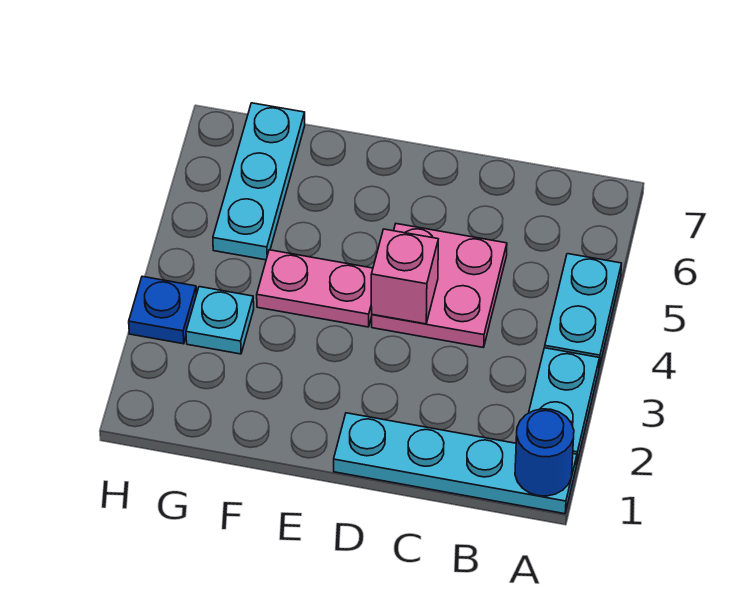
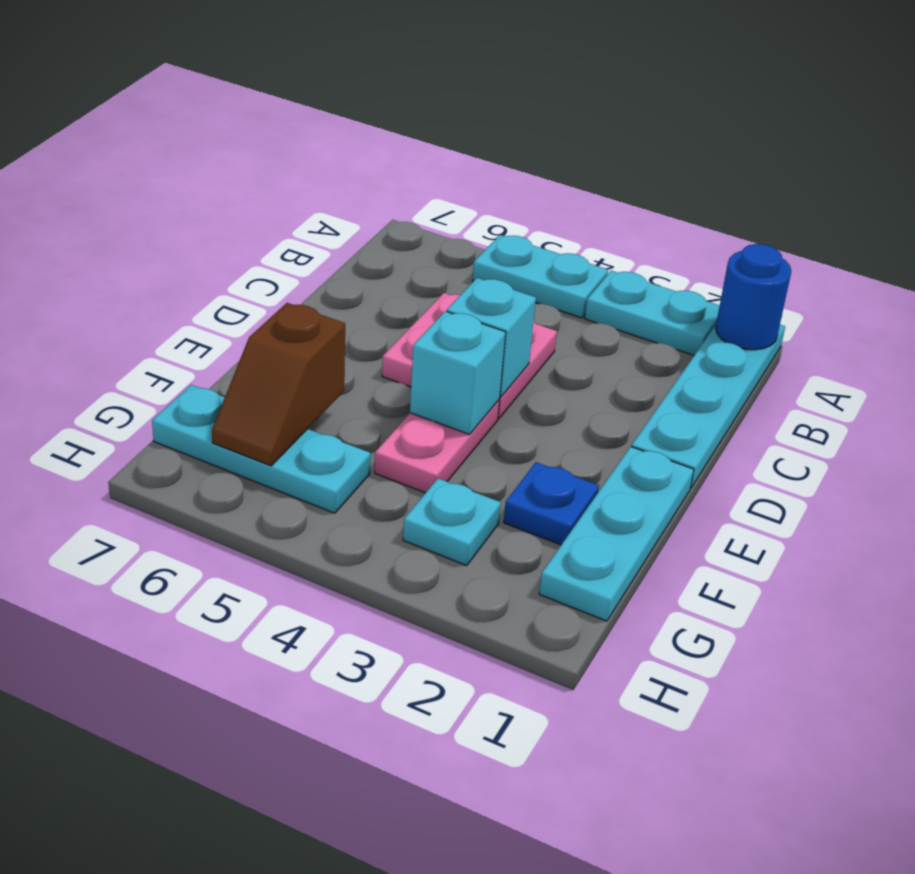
pink 1x1 brick [371,229,438,324] -> cyan 1x1 brick [447,278,536,397]
none -> cyan 1x3 plate [539,447,694,621]
none -> cyan 1x1 brick [410,311,506,434]
none -> brown 1x2 slope [212,303,345,466]
blue 1x1 plate [129,276,197,344] -> blue 1x1 plate moved to [504,462,599,545]

